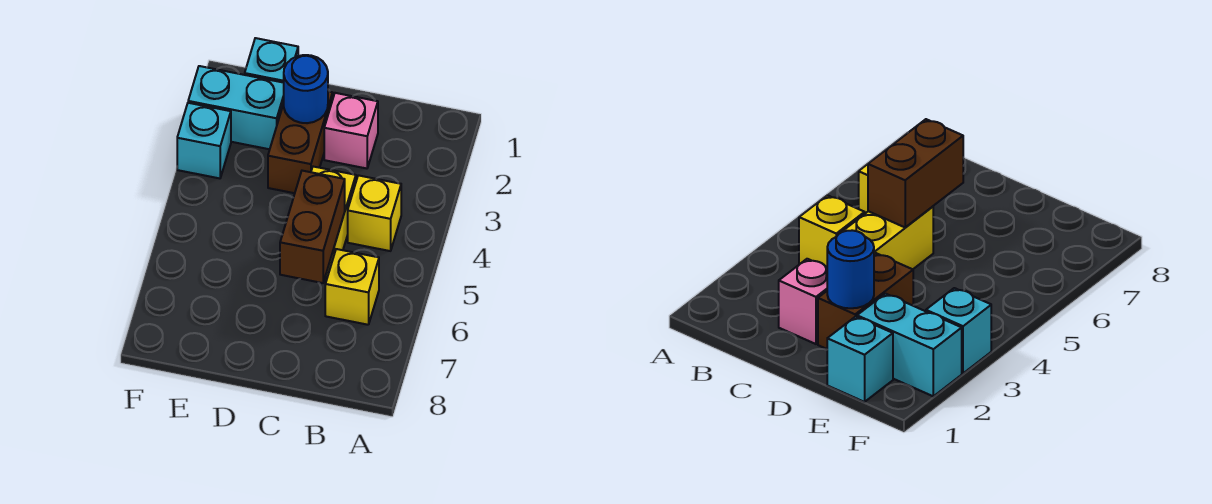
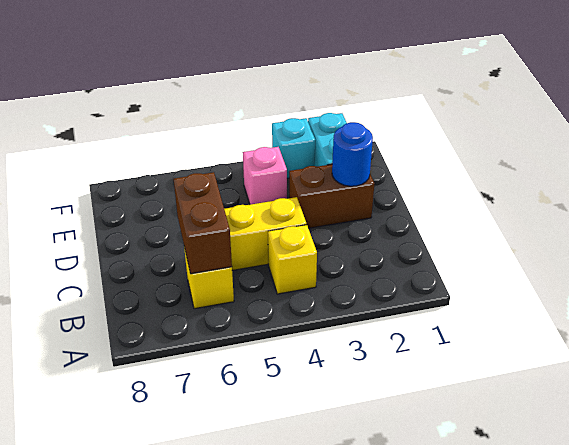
pink 1x1 brick [324,93,378,168] -> pink 1x1 brick moved to [243,147,287,205]
brown 1x2 brick [280,171,345,283] -> brown 1x2 brick turned to [174,172,232,274]
cyan 1x1 brick [245,38,298,83] -> none

